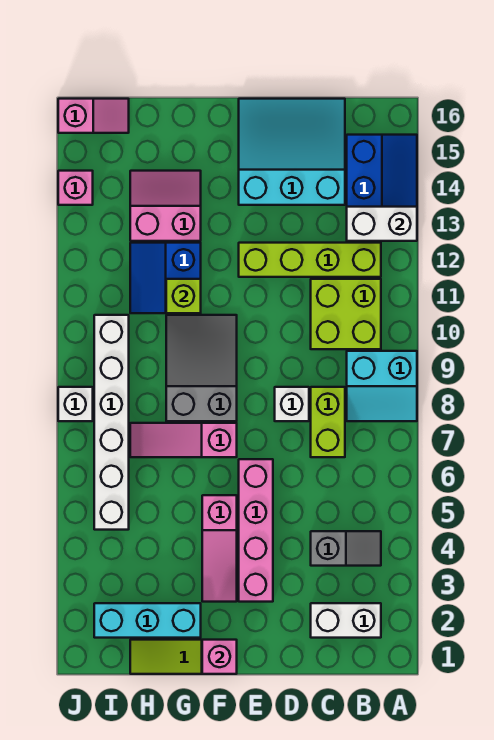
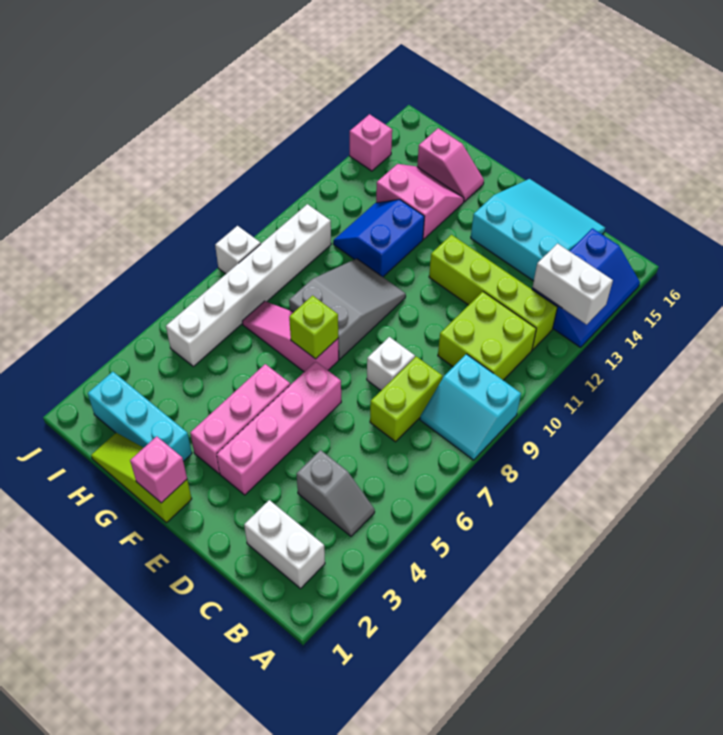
pink 1x3 slope [202,495,237,602] -> pink 1x3 brick [190,364,290,473]
lime 1x1 brick [166,279,201,313] -> lime 1x1 brick moved to [289,296,338,359]
pink 1x2 slope [58,99,129,133] -> pink 1x2 slope moved to [417,128,484,202]

